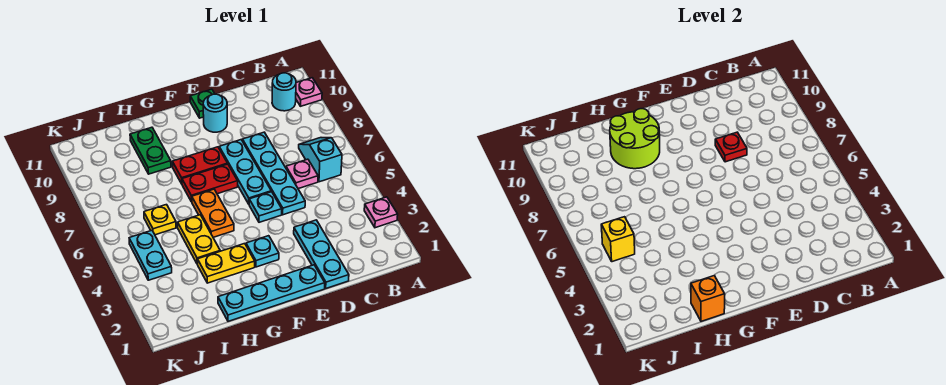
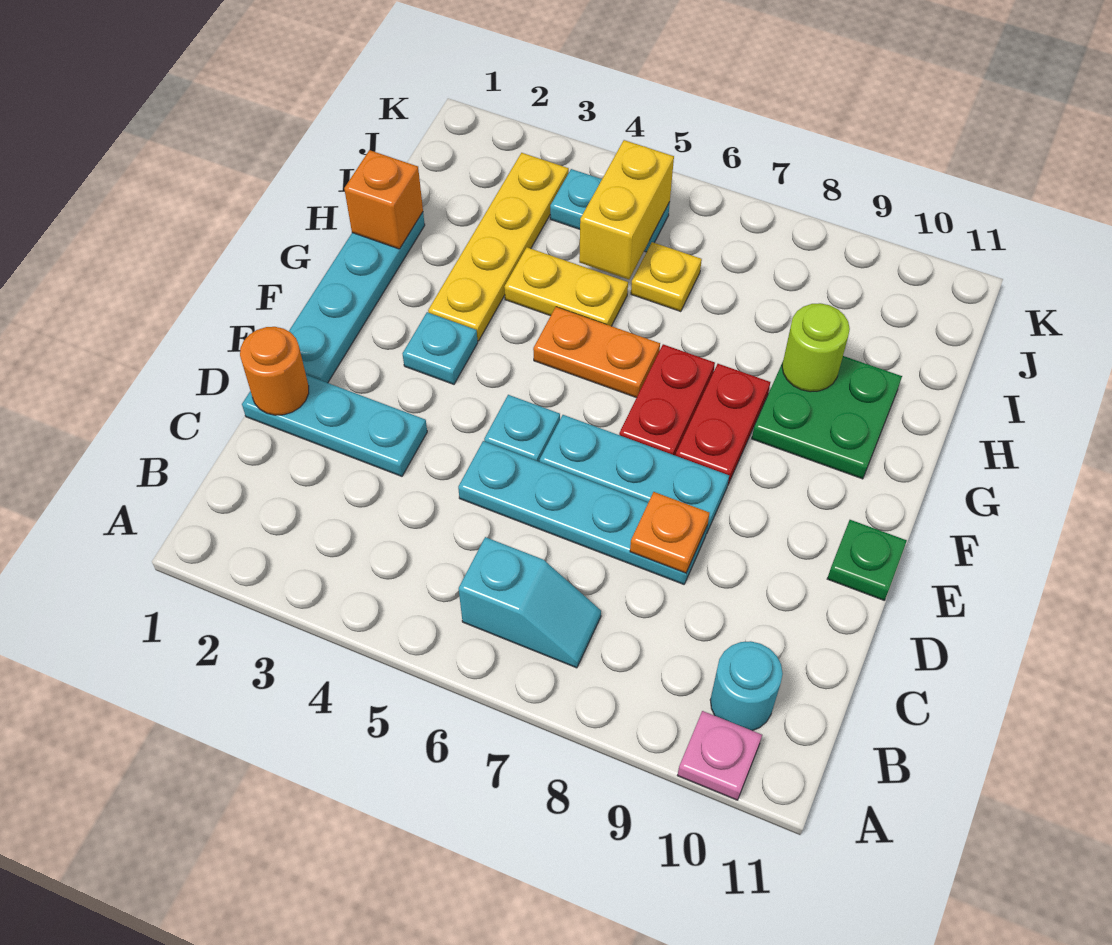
pink 1x1 plate [364,197,398,228] -> none
pink 1x1 plate [286,159,318,189] -> none
none -> orange 1x1 round brick [240,327,309,415]
red 1x1 plate [715,132,747,162] -> orange 1x1 plate [630,492,709,573]
cyan 1x1 round brick [203,94,227,132] -> none
yellow 1x2 plate [198,244,255,283] -> yellow 1x4 plate [428,153,569,341]
lime 2x2 round brick [610,109,660,169] -> lime 1x1 round brick [782,303,850,392]
green 1x2 plate [130,127,171,174] -> green 2x2 plate [752,356,902,479]
yellow 1x1 brick [601,217,635,262] -> yellow 1x2 brick [579,140,674,279]

